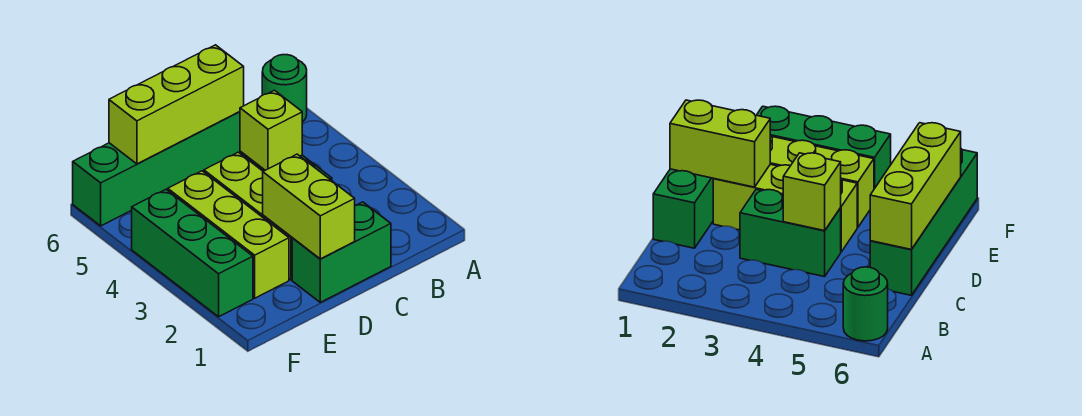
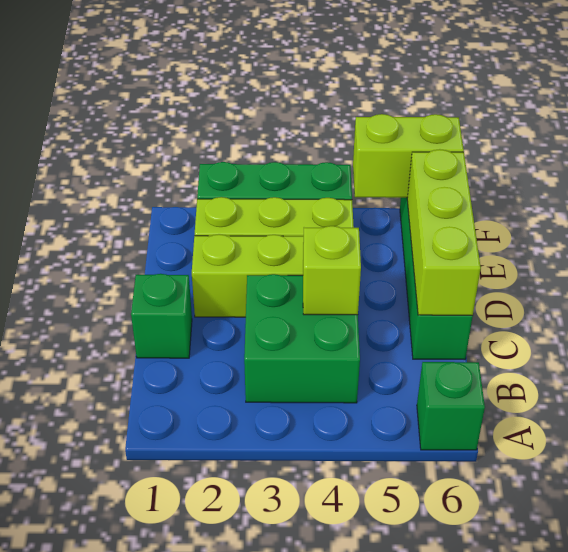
green 1x1 round brick [262,55,307,122] -> green 1x1 brick [417,362,485,450]
green 1x2 brick [292,202,391,302] -> green 1x1 brick [131,274,192,358]
green 1x2 brick [740,190,841,277] -> green 2x2 brick [244,274,360,403]
lime 1x2 brick [263,154,355,259] -> lime 1x2 brick moved to [353,114,464,198]

